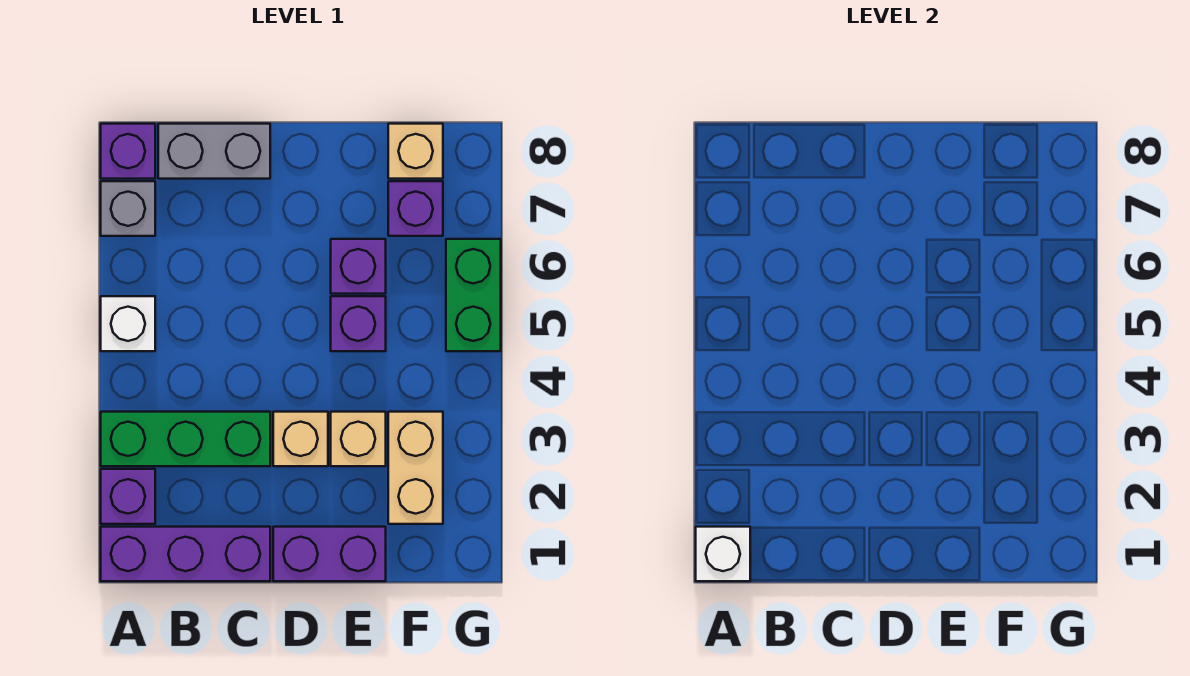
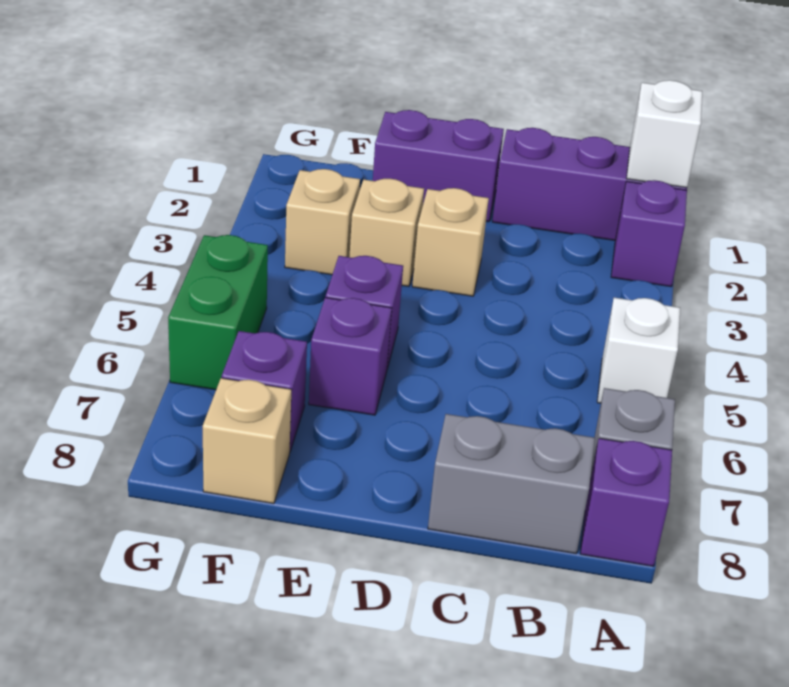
green 1x3 brick [101,412,270,466] -> none
tan 1x2 brick [388,412,443,524] -> tan 1x1 brick [285,169,360,275]

